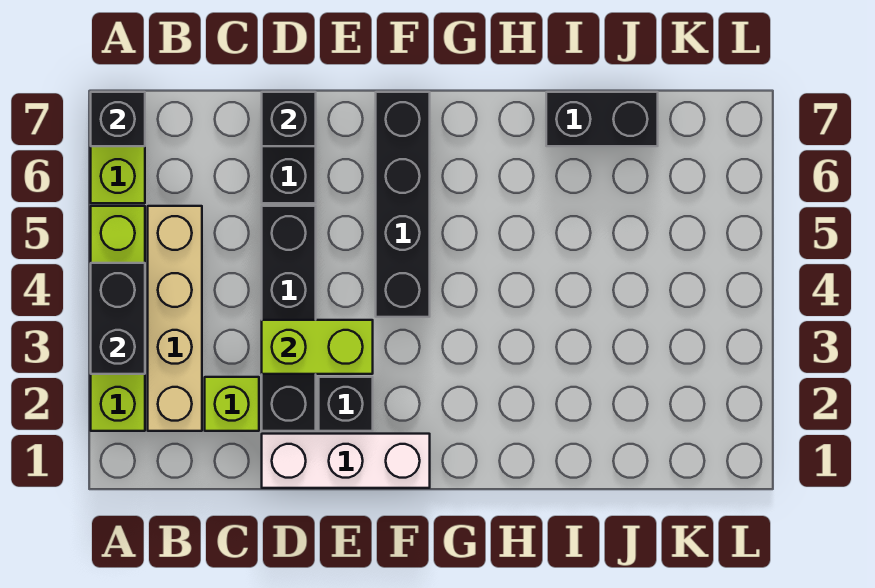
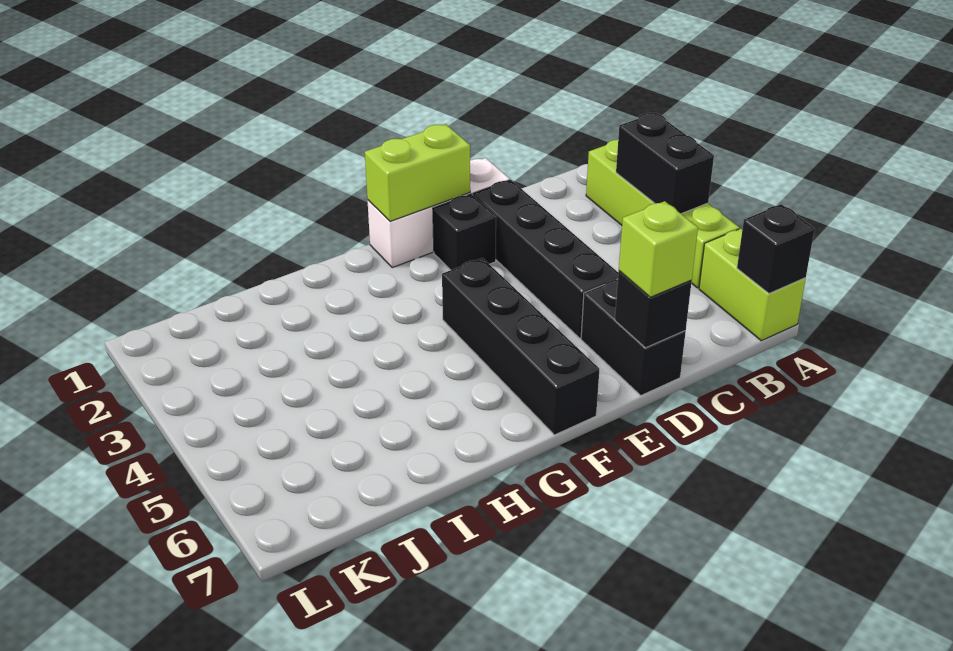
tan 1x4 brick [148,206,202,431] -> none
lime 1x1 brick [205,377,259,431] -> lime 1x1 brick moved to [619,201,698,297]
lime 1x2 brick [262,320,373,374] -> lime 1x2 brick moved to [365,124,470,221]
black 1x2 brick [546,92,658,146] -> none

